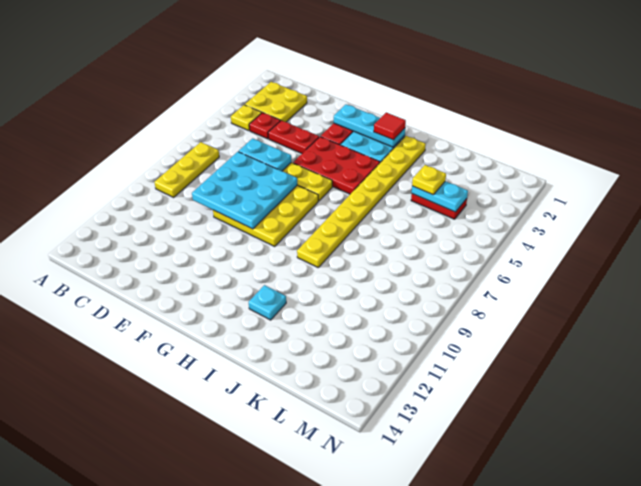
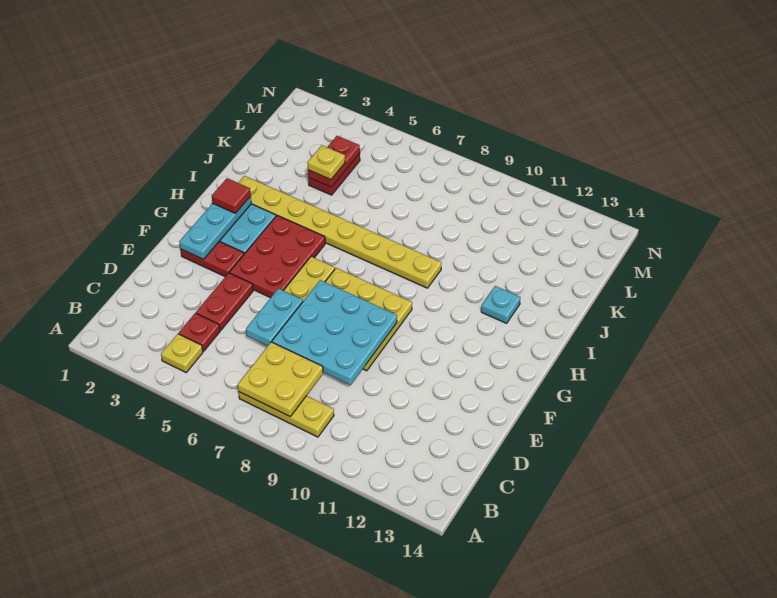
yellow 2x2 plate [245,82,307,122] -> yellow 2x2 plate moved to [238,342,323,416]
cyan 1x2 plate [412,181,468,212] -> red 1x2 plate [308,136,360,187]

